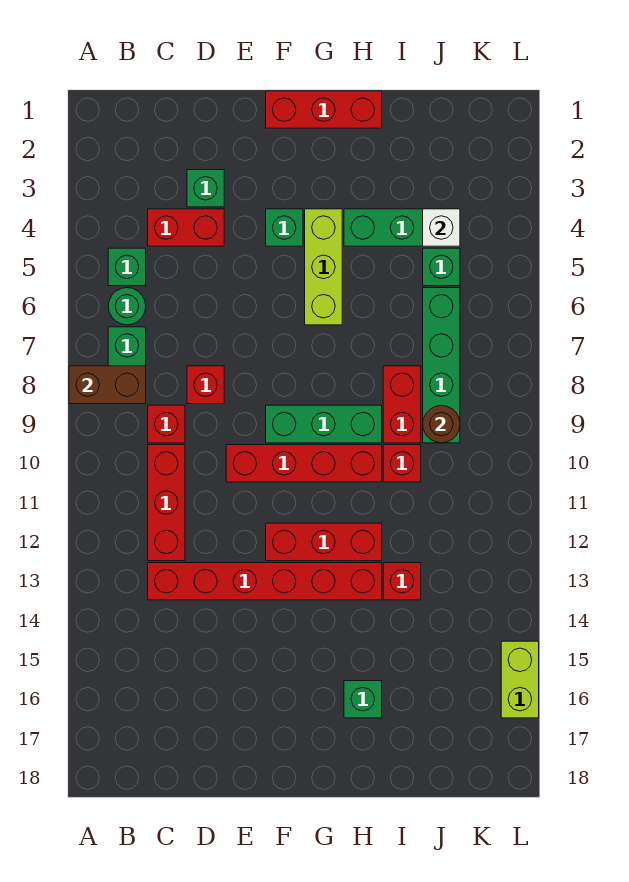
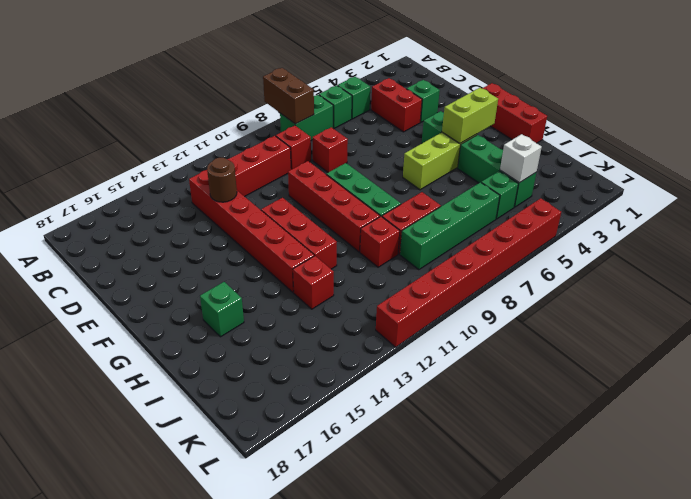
green 1x1 round brick [108,288,146,325] -> green 1x1 brick [319,85,352,128]
brown 1x1 round brick [423,405,460,443] -> brown 1x1 round brick moved to [207,158,237,202]
none -> red 1x8 brick [376,198,561,347]
lime 1x2 brick [501,641,539,718] -> lime 1x2 brick moved to [442,88,498,143]

